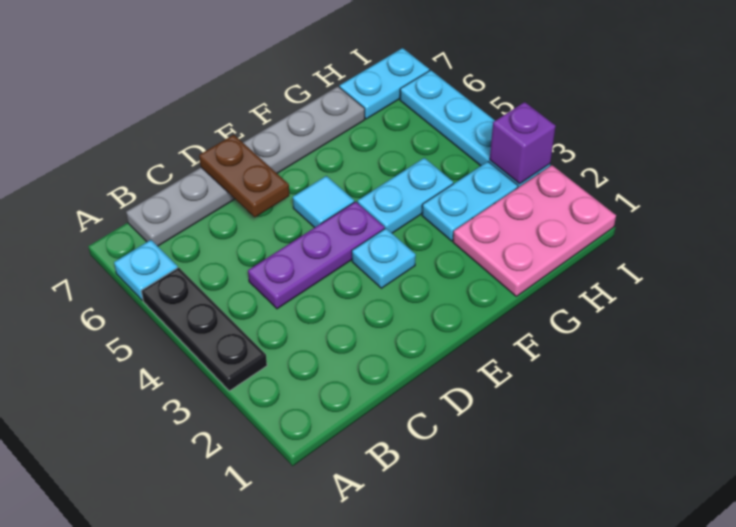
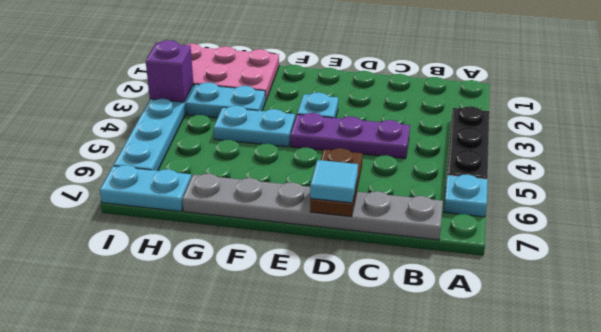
cyan 1x1 tile [293,176,354,228] -> cyan 1x1 tile moved to [310,160,358,203]

